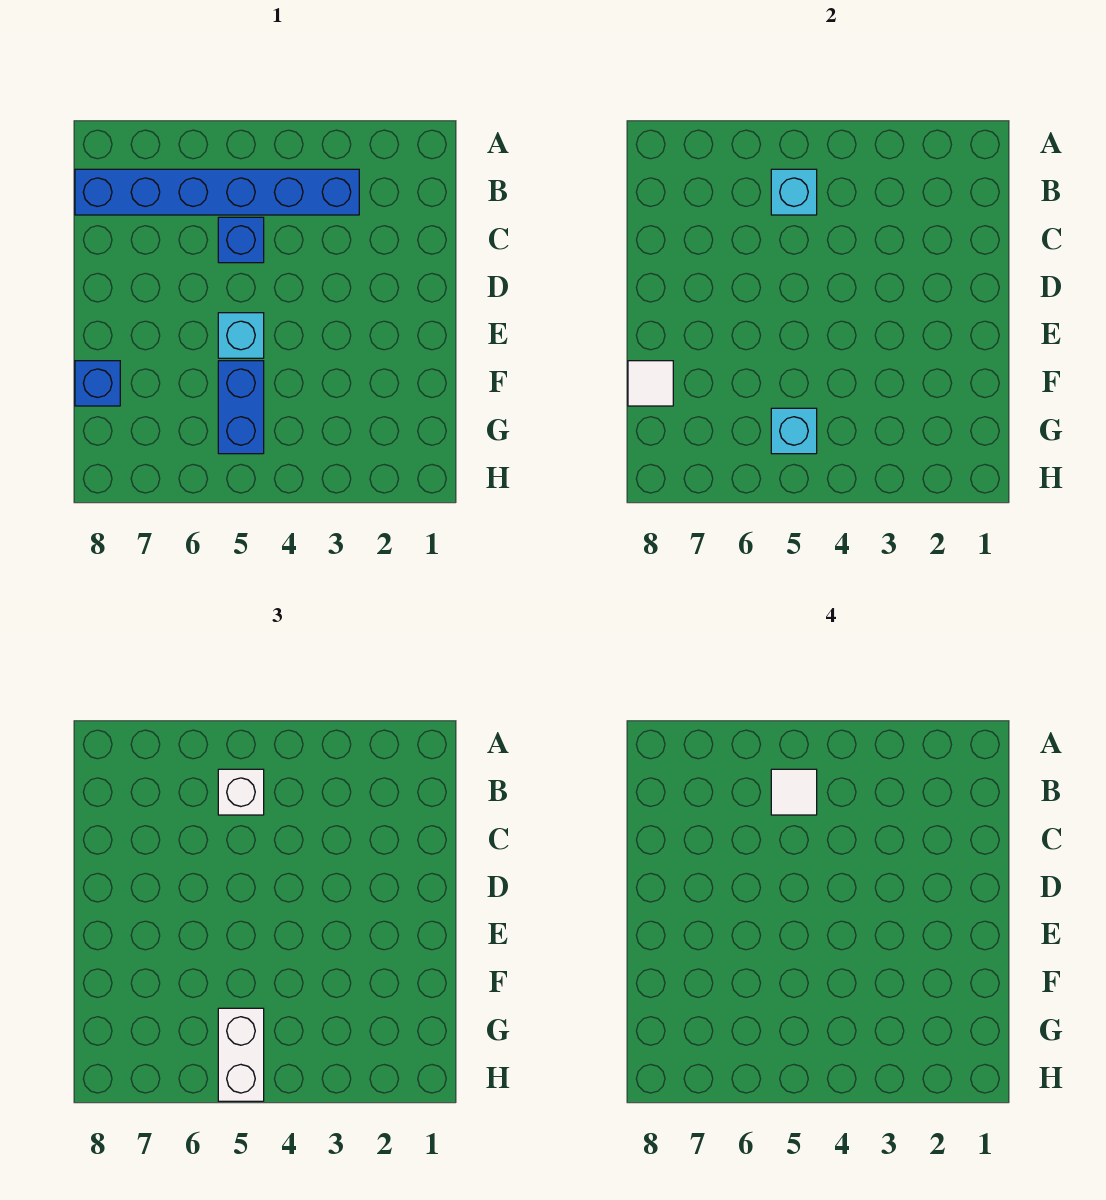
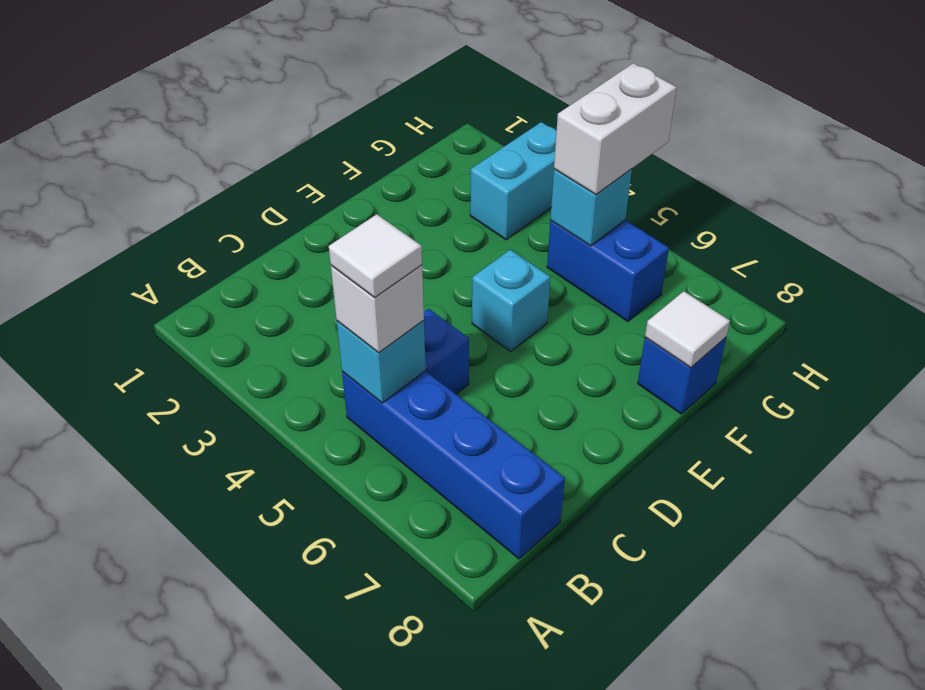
blue 1x6 brick [75,169,359,215] -> blue 1x4 brick [342,371,565,559]
blue 1x2 brick [218,361,264,454] -> blue 1x2 brick turned to [547,220,669,321]
none -> cyan 1x2 brick [470,122,557,240]

